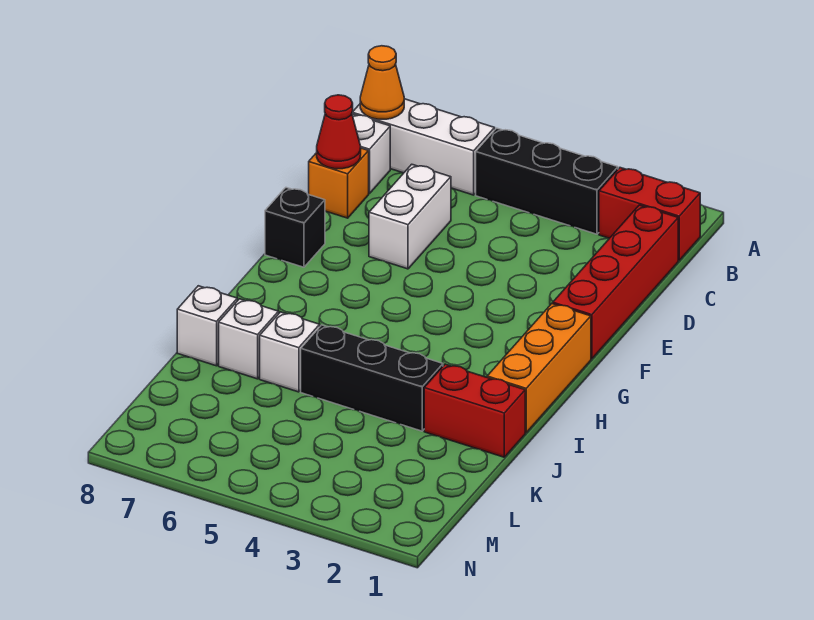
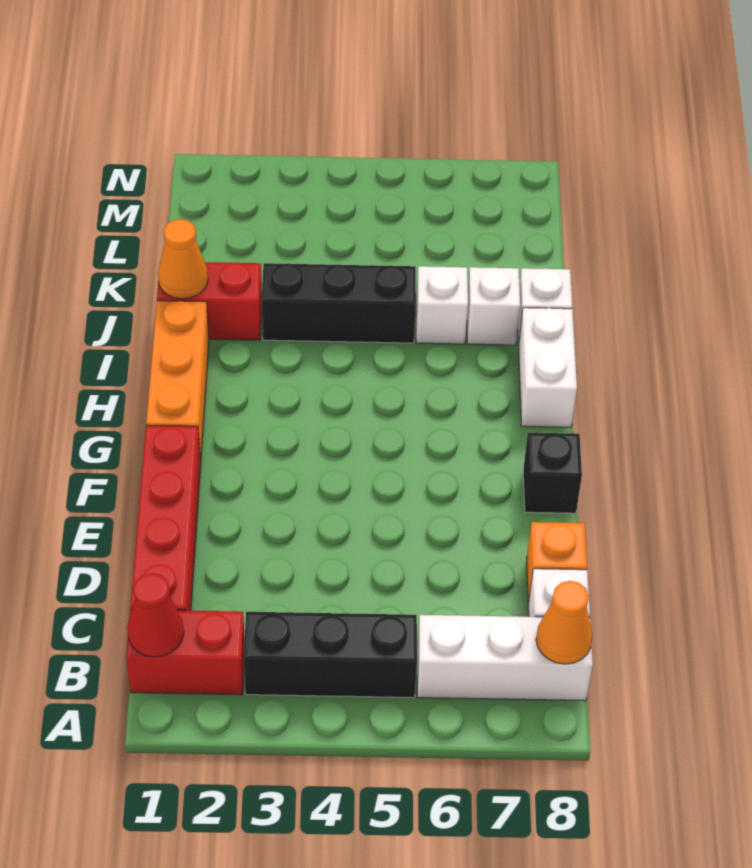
white 1x2 brick [369,164,451,269] -> white 1x2 brick moved to [518,308,577,427]
red 1x1 cone [317,95,361,169] -> red 1x1 cone moved to [127,573,184,657]
none -> orange 1x1 cone [158,219,208,299]

